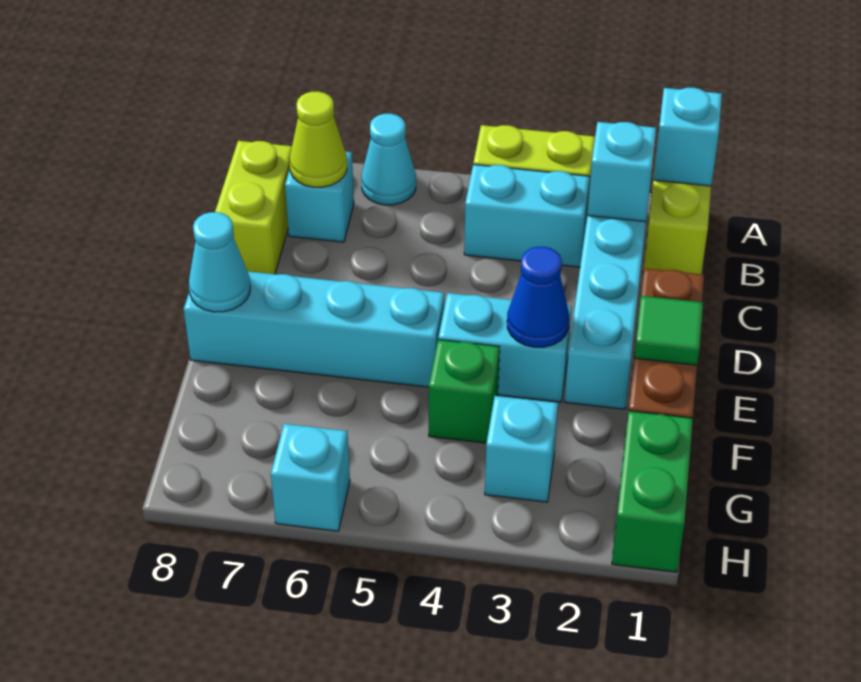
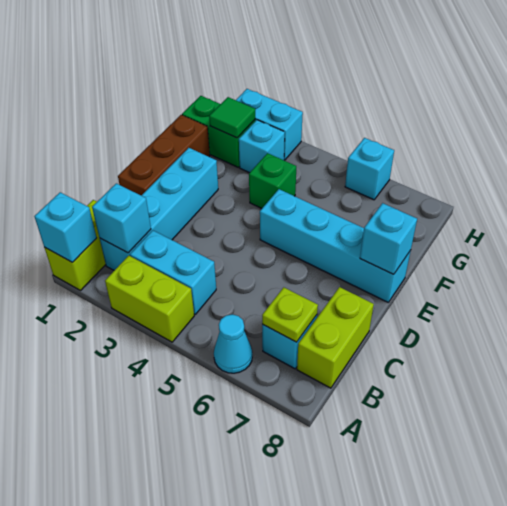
lime 1x1 cone [290,91,347,187] -> lime 1x1 plate [262,287,318,342]
green 1x1 tile [634,296,703,365] -> green 1x1 tile moved to [209,97,255,138]
cyan 1x2 brick [438,293,572,402] -> cyan 1x2 brick moved to [236,89,303,160]
blue 1x1 cone [507,247,569,347] -> none
cyan 1x1 cone [189,212,250,312] -> cyan 1x1 brick [360,203,417,274]
green 1x2 brick [612,411,693,572] -> green 1x2 brick turned to [182,96,255,167]

